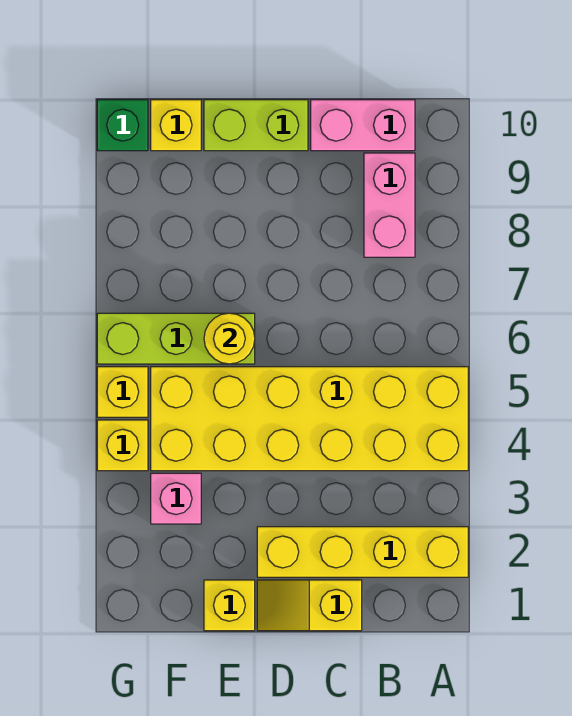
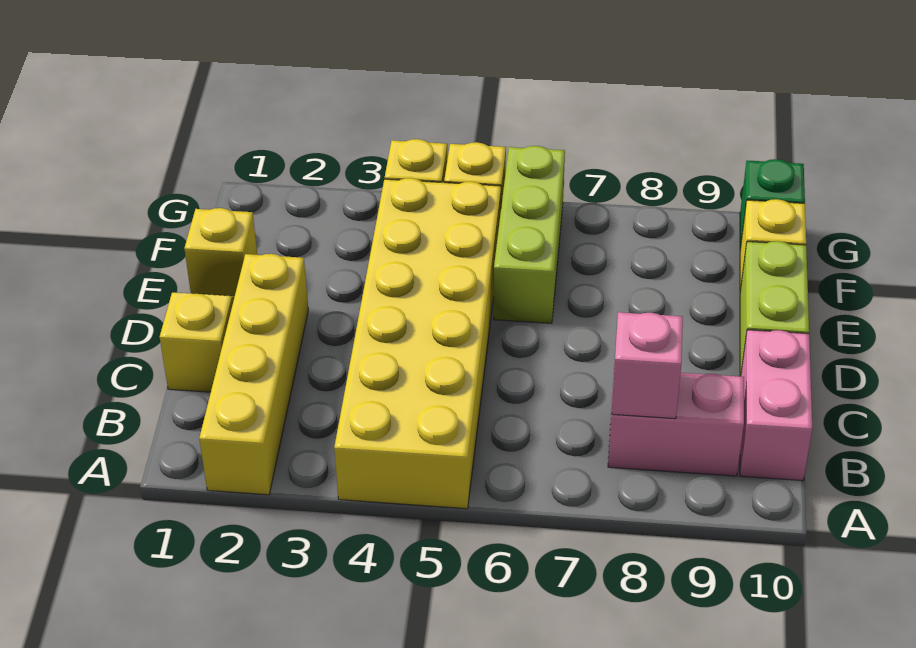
yellow 1x1 round brick [204,313,255,364] -> none
pink 1x1 brick [151,473,201,524] -> pink 1x1 brick moved to [611,312,683,419]

